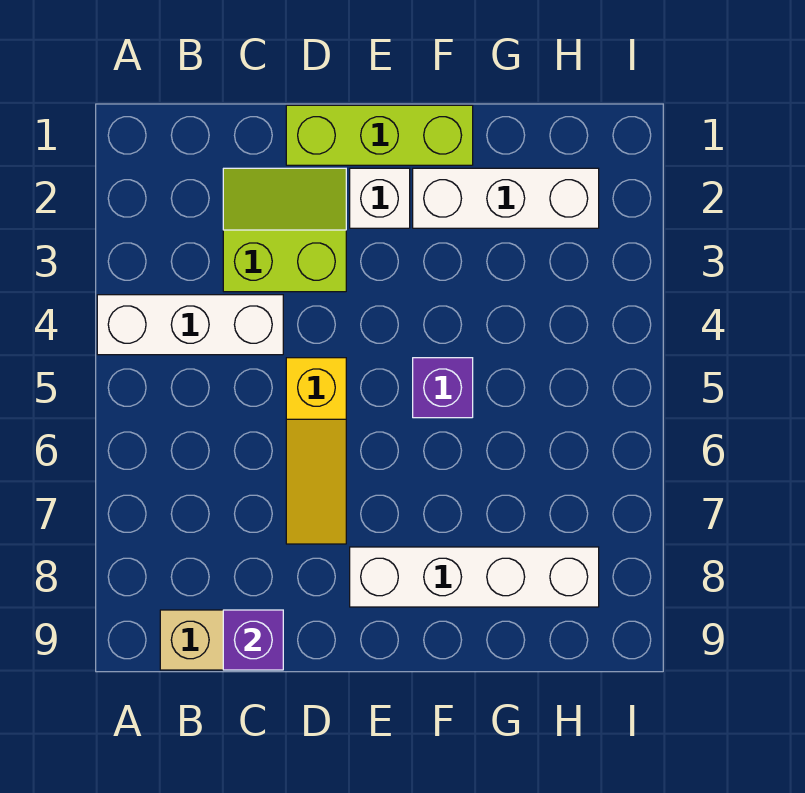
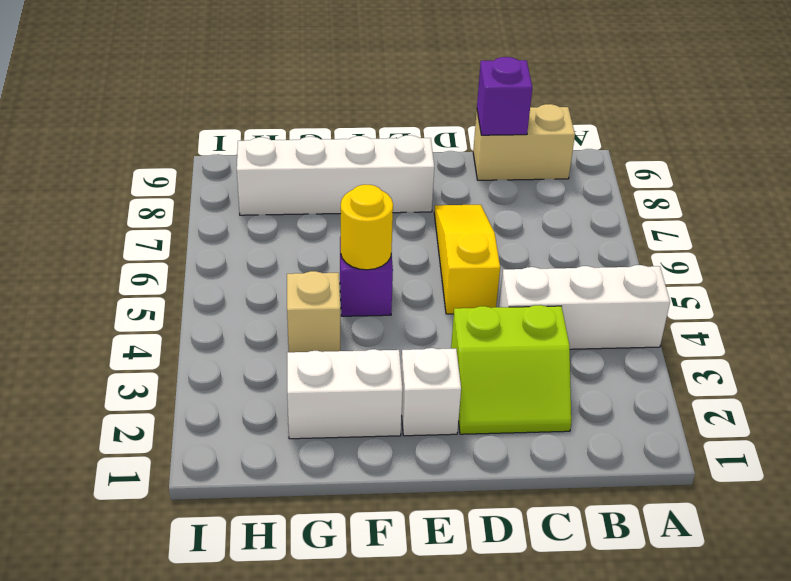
lime 1x3 brick [286,105,473,165] -> none
white 1x3 brick [413,168,599,228] -> white 1x2 brick [287,349,403,439]
none -> yellow 1x1 round brick [341,185,393,270]
none -> tan 1x1 brick [287,271,340,352]

